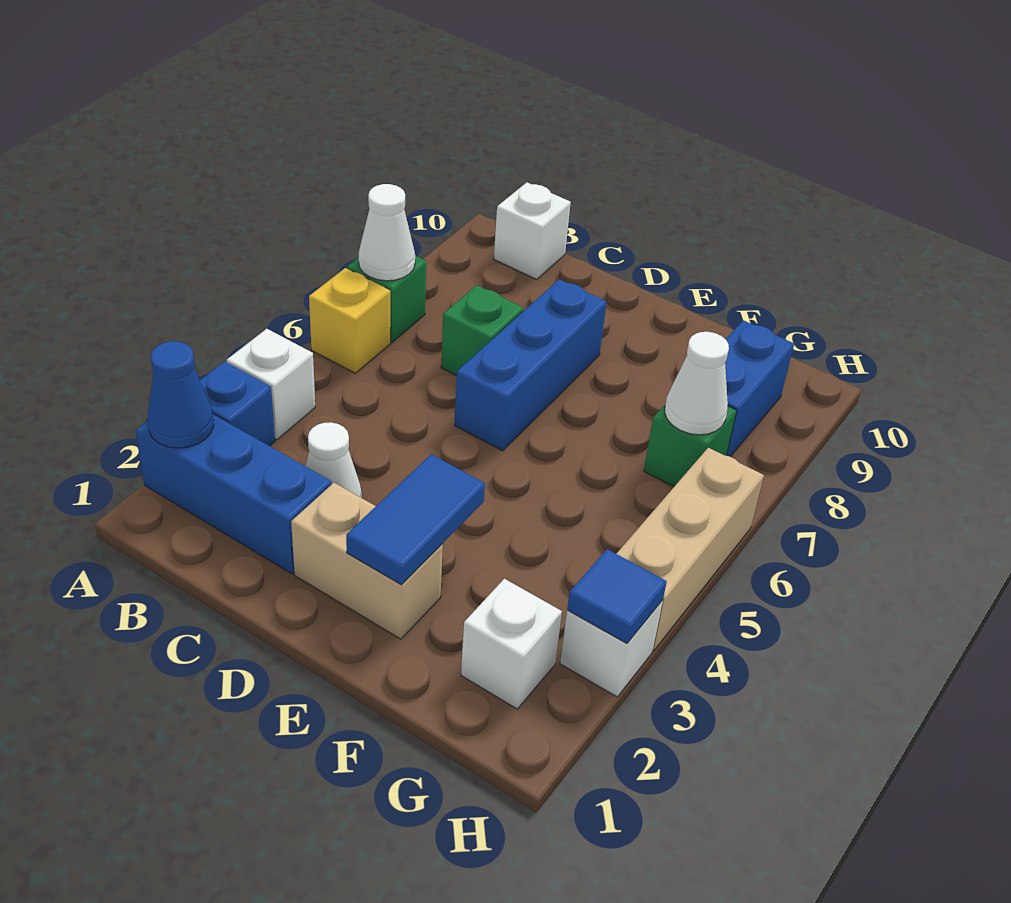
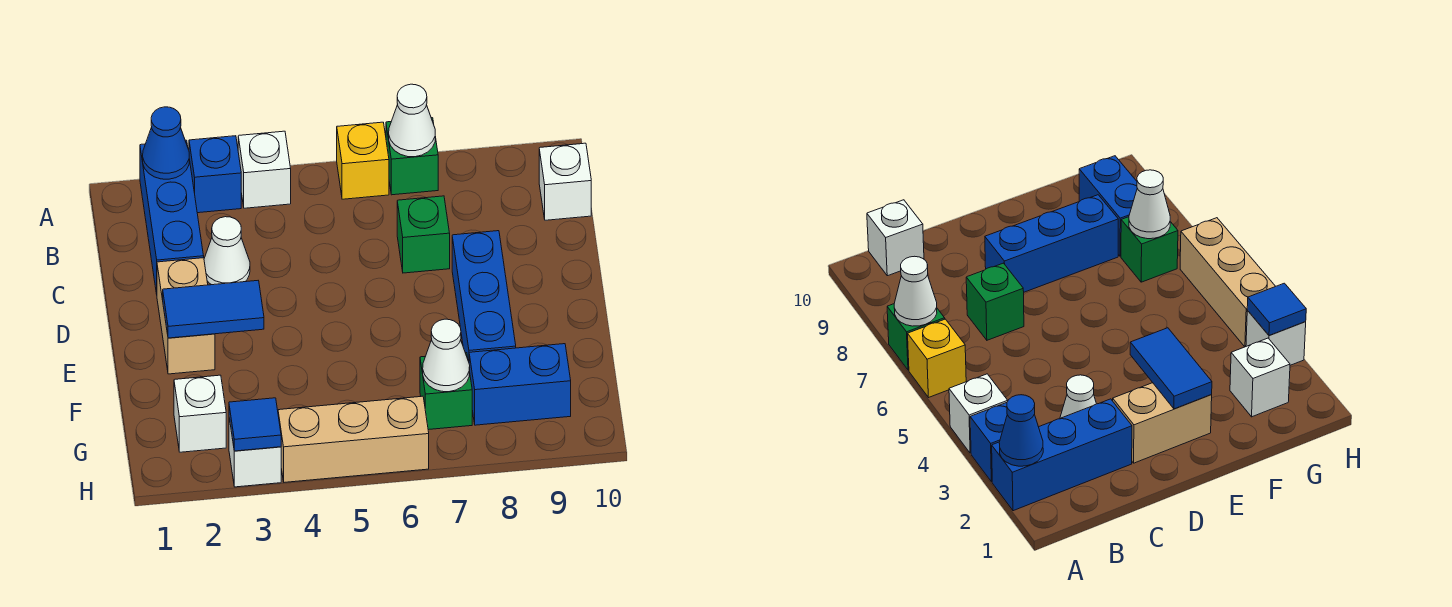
blue 1x3 brick [455,279,607,451] -> blue 1x3 brick turned to [452,231,516,362]

